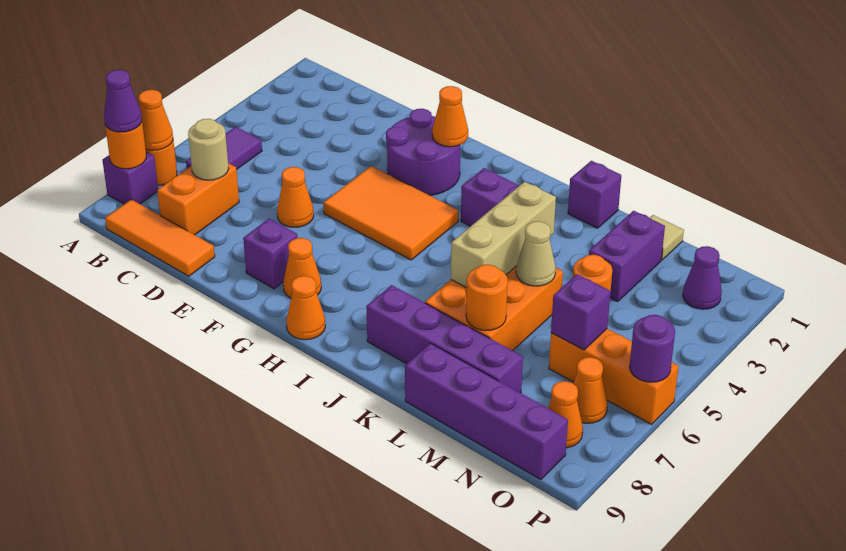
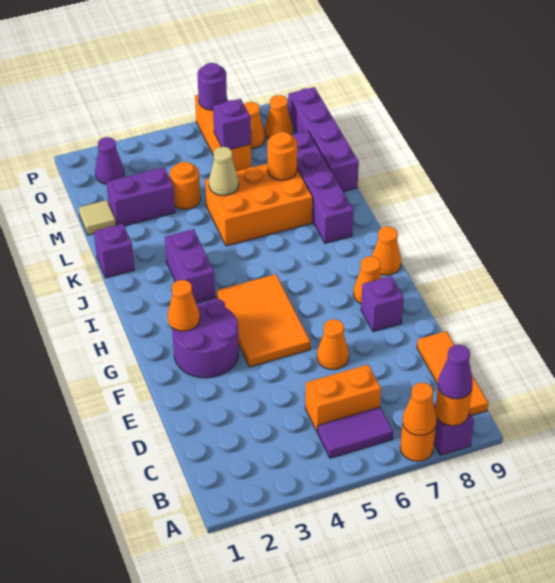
orange 1x2 brick [157,163,239,235] -> orange 1x2 brick moved to [305,364,381,432]
tan 1x1 round brick [188,119,229,180] -> none
tan 1x3 brick [451,182,556,288] -> none

